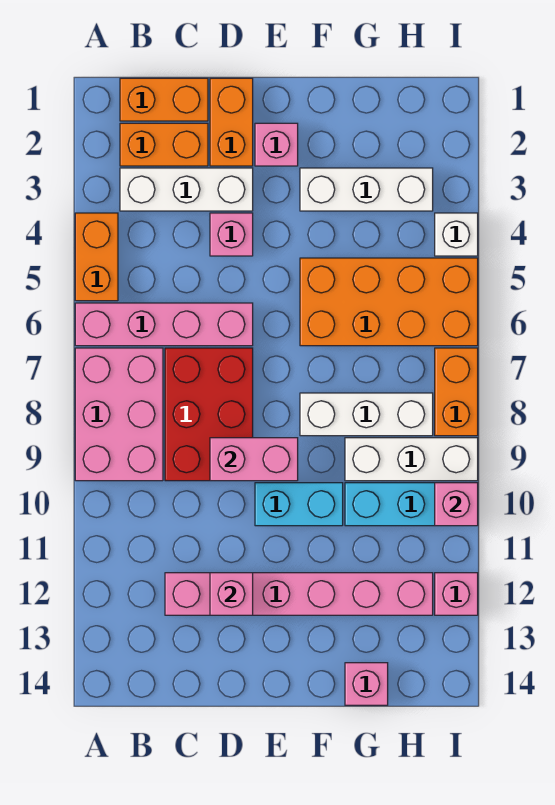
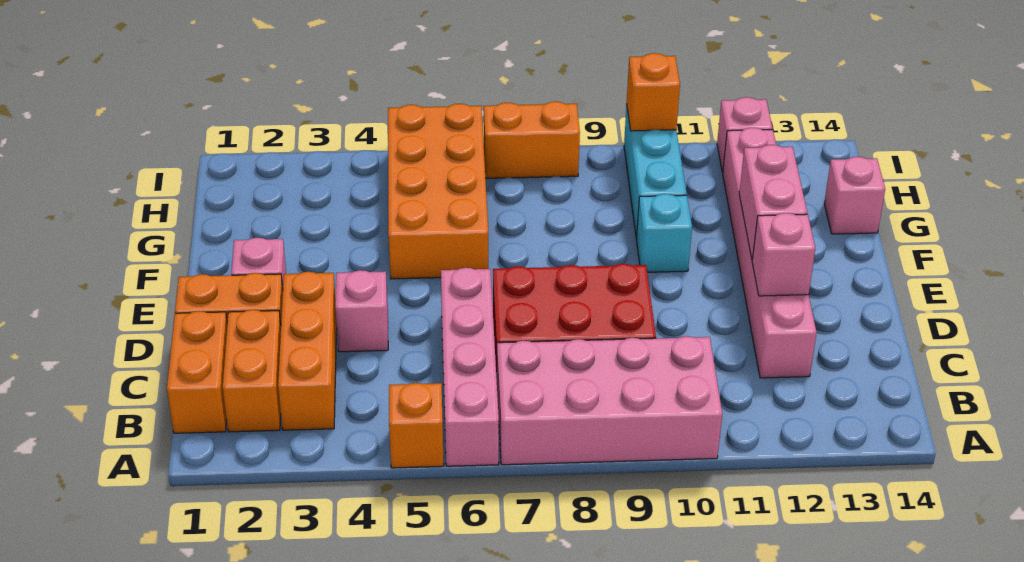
orange 1x2 brick [75,213,118,301] -> orange 1x1 brick [389,383,444,468]
pink 2x3 brick [75,348,163,481] -> pink 2x4 brick [497,336,722,465]
white 1x3 brick [120,168,253,211] -> orange 1x3 brick [278,272,337,430]
pink 1x2 brick [210,438,298,481] -> pink 1x2 brick moved to [739,145,807,259]
cyan 1x2 brick [255,483,343,526] -> cyan 1x1 brick [637,194,692,272]
white 1x3 brick [300,168,433,211] -> none
white 1x3 brick [300,393,433,436] -> none
white 1x3 brick [345,438,478,481] -> none
white 1x1 brick [435,213,478,256] -> none
pink 1x1 brick [435,483,478,526] -> orange 1x1 brick [627,53,680,131]

